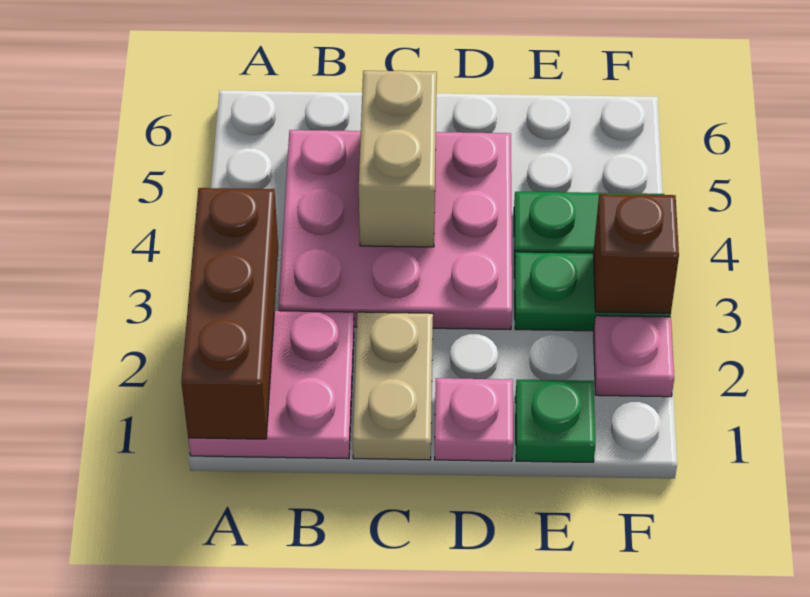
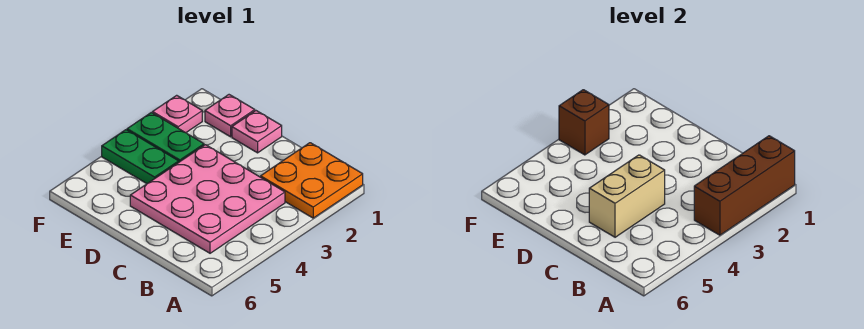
pink 2x2 plate [188,311,354,459] -> orange 2x2 plate [261,143,363,218]
tan 1x2 plate [353,312,433,460] -> none
green 1x1 plate [515,380,595,462] -> pink 1x1 plate [205,95,255,137]

